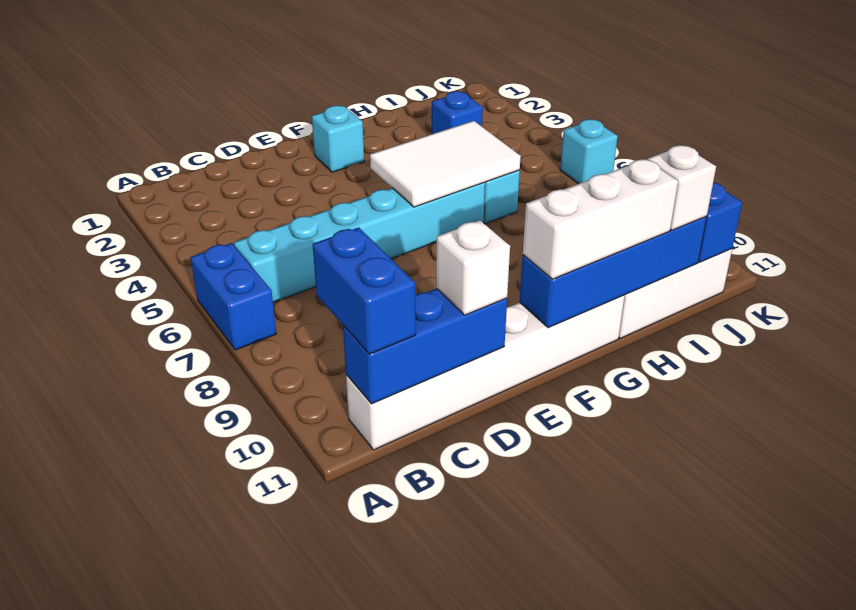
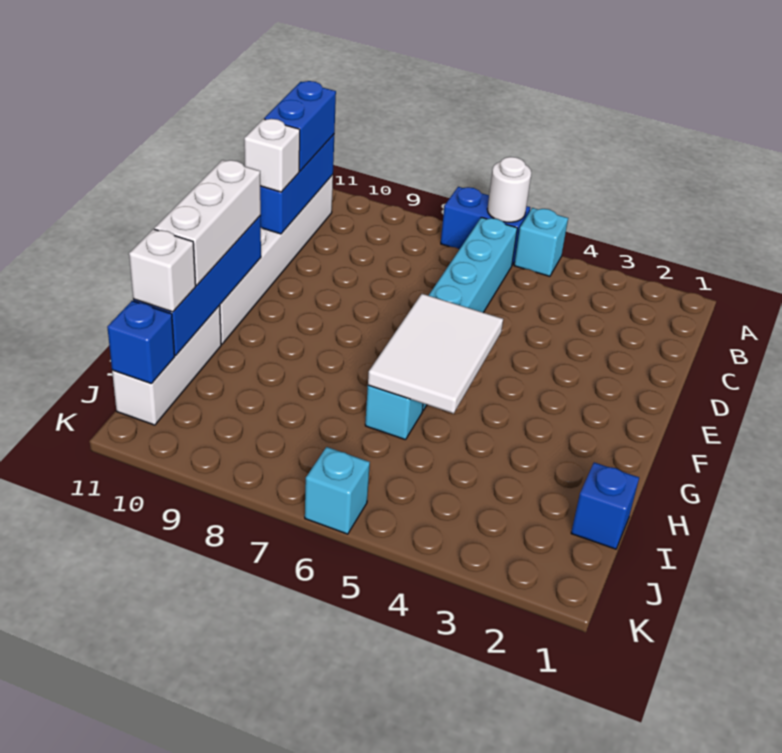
none -> white 1x1 round brick [487,157,531,222]
blue 1x2 brick [313,227,416,354] -> blue 1x2 brick turned to [264,81,336,171]
cyan 1x1 brick [312,106,364,172] -> cyan 1x1 brick moved to [514,208,568,276]
blue 1x1 brick [432,91,483,134] -> blue 1x1 brick moved to [571,462,639,549]

